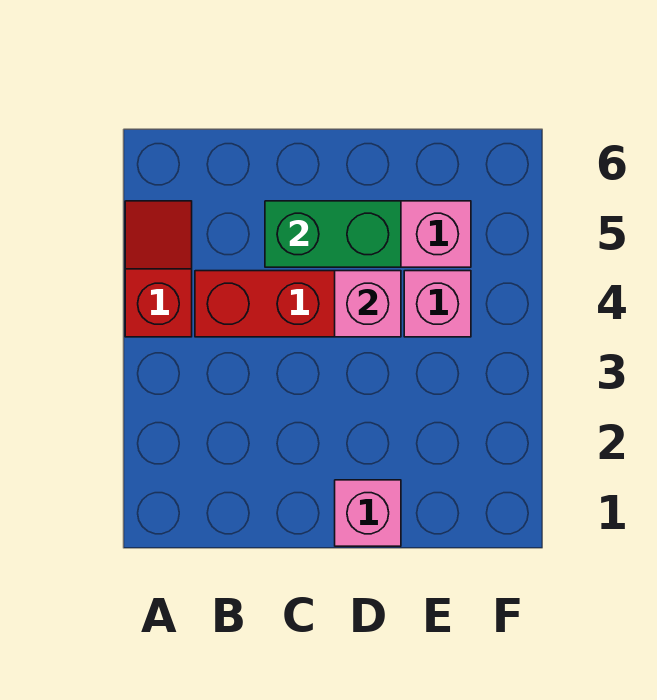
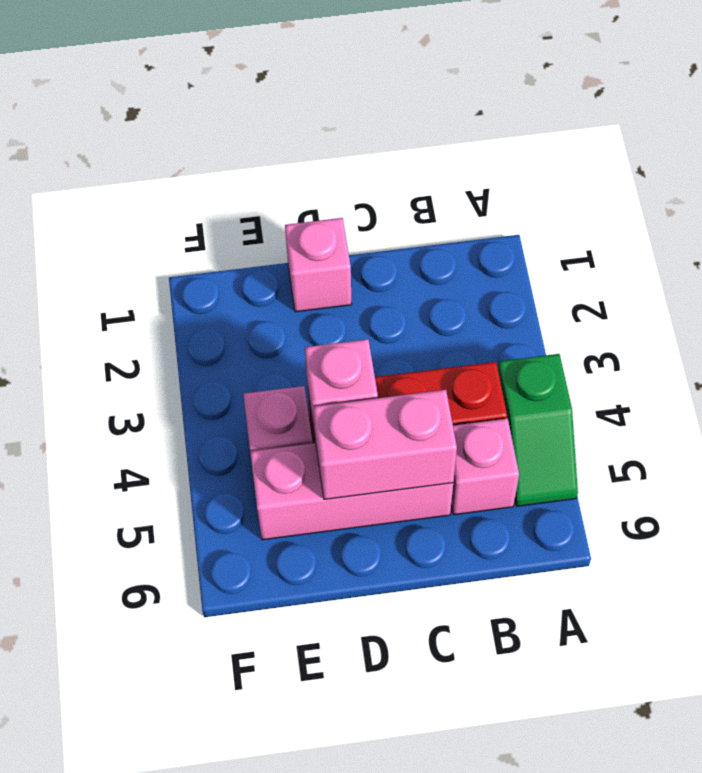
red 1x2 slope [125,201,192,337] -> green 1x2 slope [498,354,578,506]
none -> pink 1x1 brick [451,419,519,515]
green 1x2 brick [265,201,401,267] -> pink 1x2 brick [313,390,457,499]

